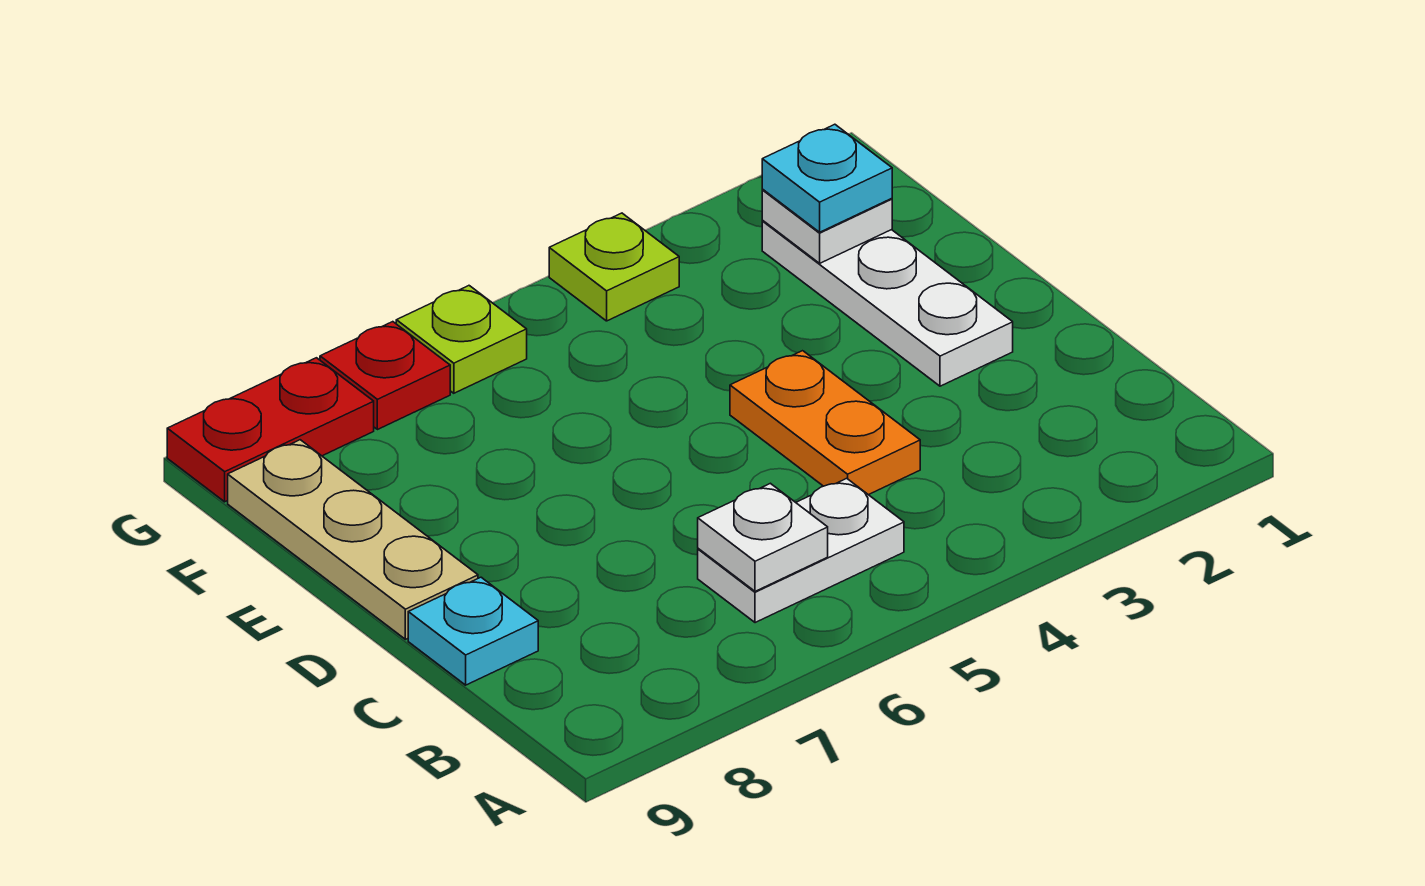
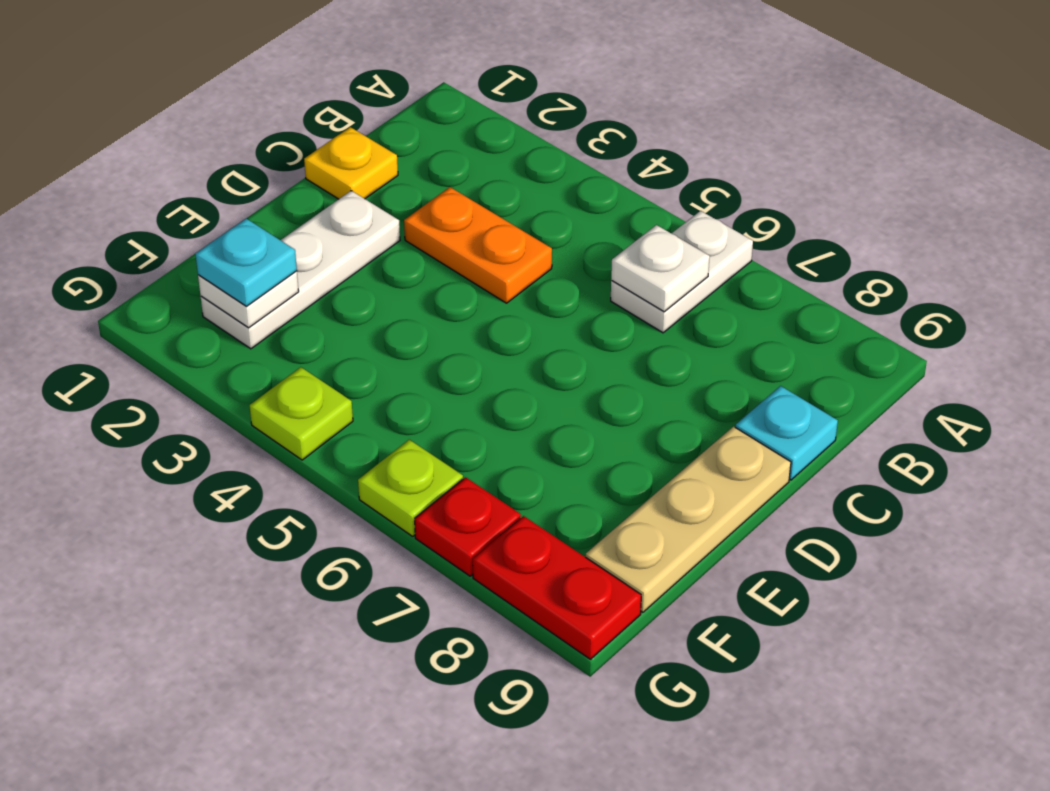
white 1x2 plate [698,478,904,623] -> white 1x2 plate turned to [611,211,753,333]
none -> yellow 1x1 plate [304,127,398,199]
orange 1x2 plate [730,351,920,495] -> orange 1x2 plate turned to [404,187,552,303]

